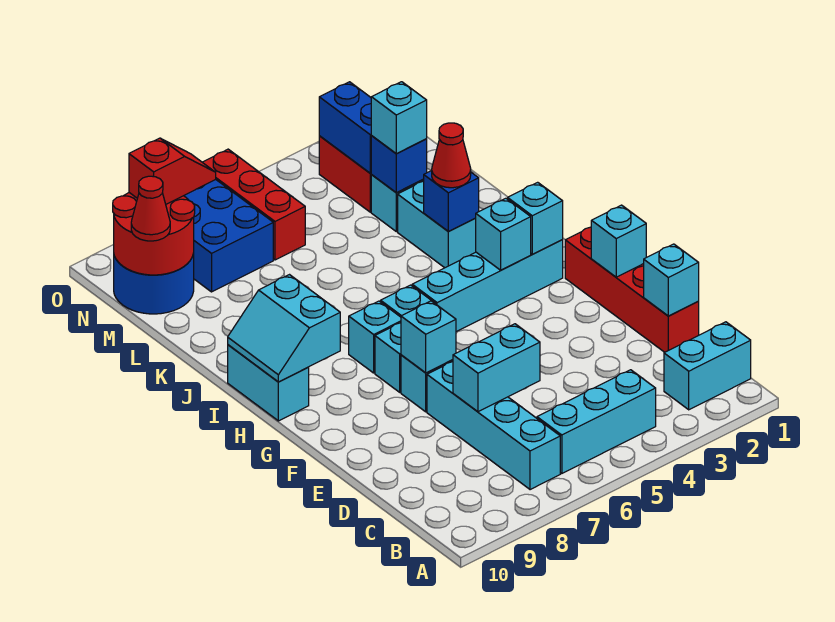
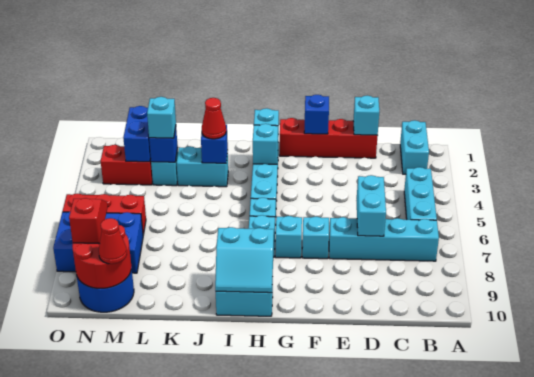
cyan 1x1 brick [591,205,646,277] -> blue 1x1 brick [304,95,329,134]
cyan 1x1 brick [401,301,456,373] -> none
blue 1x2 brick [319,82,372,173] -> blue 1x2 brick turned to [123,106,151,162]

